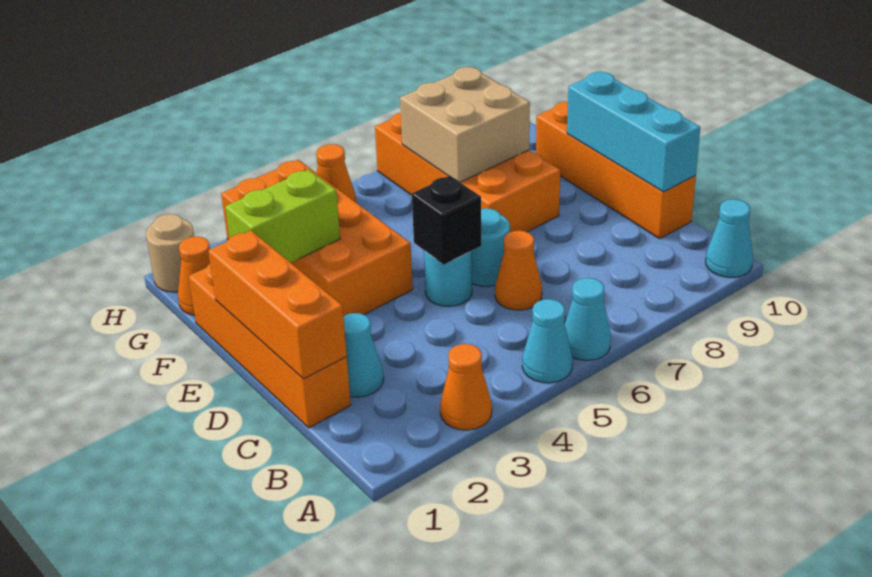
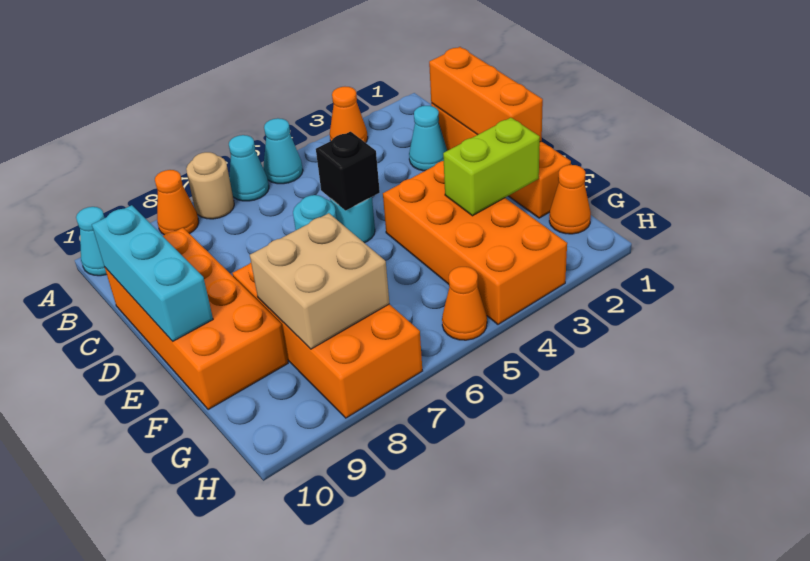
orange 1x1 cone [495,231,542,310] -> orange 1x1 cone moved to [155,170,199,235]
orange 1x4 brick [536,102,696,239] -> orange 2x4 brick [105,228,288,410]
tan 1x1 round brick [146,214,194,292] -> tan 1x1 round brick moved to [186,152,234,219]

